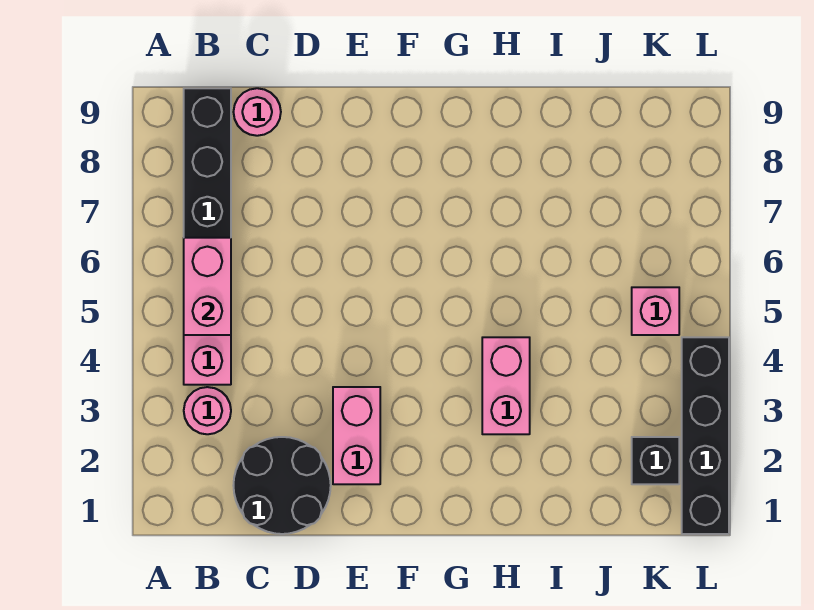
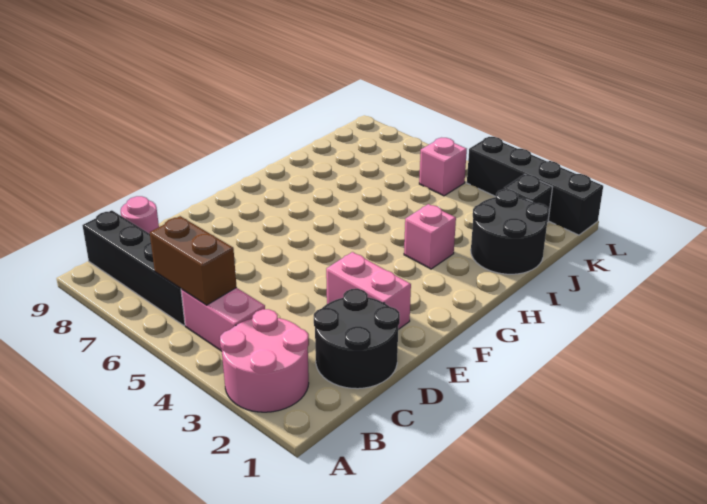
pink 1x1 round brick [184,387,231,434] -> pink 2x2 round brick [220,309,309,412]
pink 1x2 brick [184,238,231,335] -> brown 1x2 brick [150,216,236,305]
pink 1x2 brick [482,337,530,434] -> pink 1x1 brick [404,204,456,269]
none -> black 2x2 round brick [471,189,549,274]

